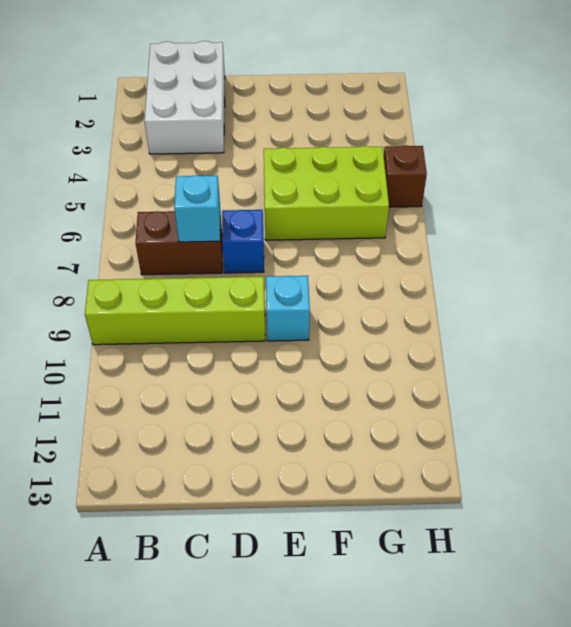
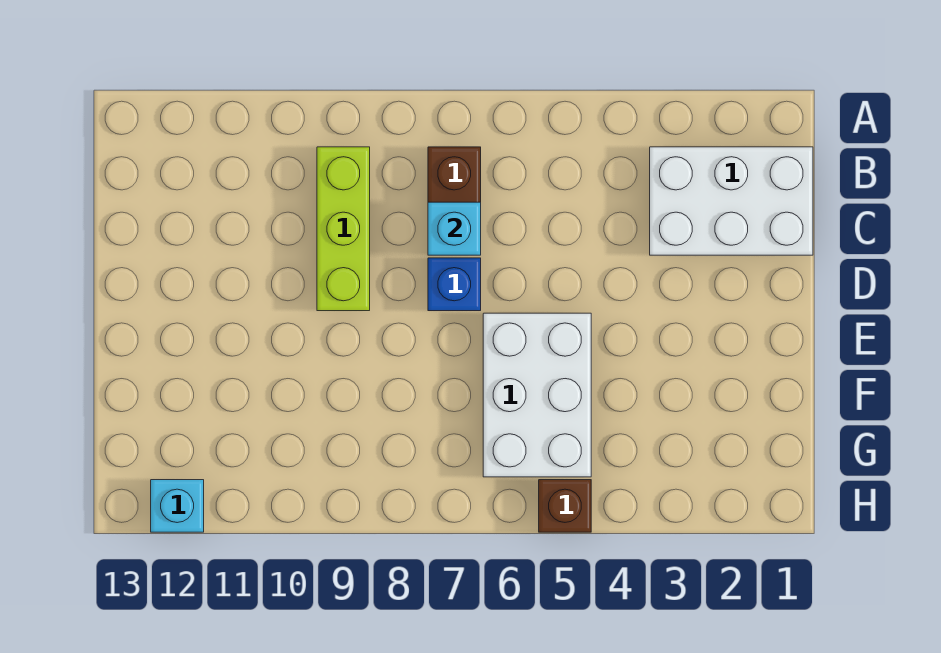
lime 1x4 brick [85,277,265,345] -> lime 1x3 brick [317,147,370,311]
lime 2x3 brick [264,146,389,240] -> white 2x3 brick [483,313,591,477]
cyan 1x1 brick [266,276,310,341] -> cyan 1x1 brick moved to [151,480,204,532]

